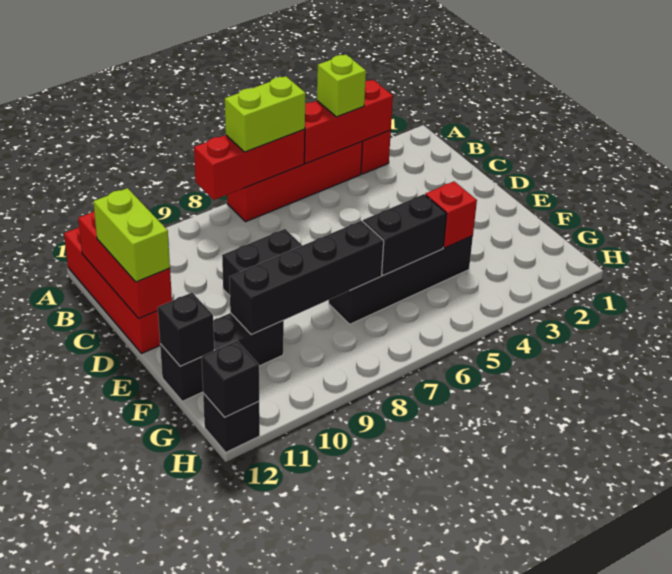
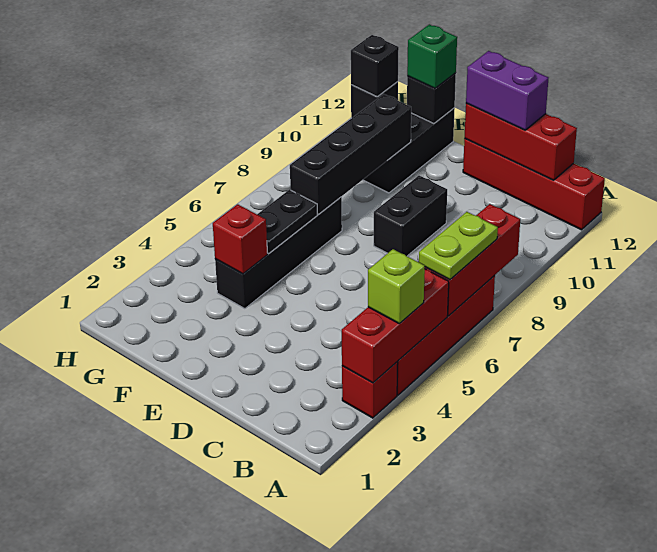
lime 1x2 brick [225,76,306,152] -> lime 1x2 plate [419,212,498,280]
lime 1x2 brick [93,188,170,282] -> purple 1x2 brick [466,51,548,130]
black 1x2 brick [363,194,447,276] -> black 1x2 plate [257,190,317,253]
none -> green 1x1 brick [407,24,457,89]

